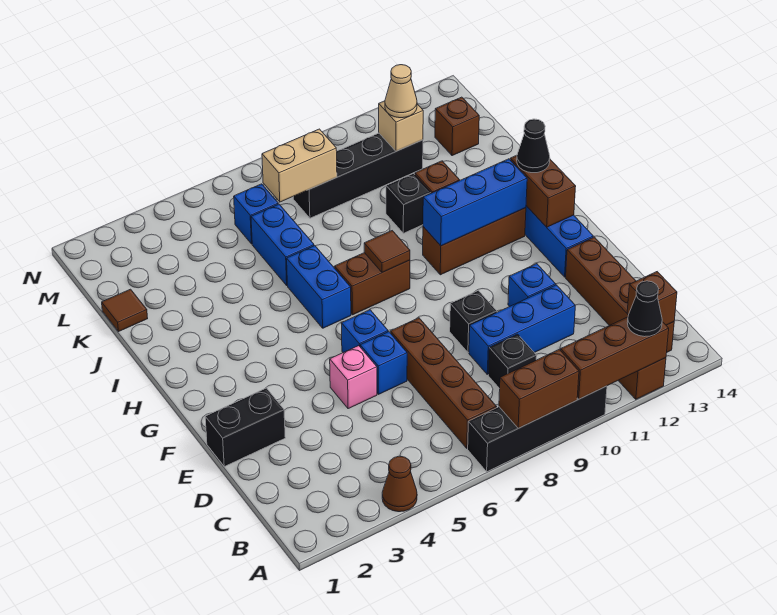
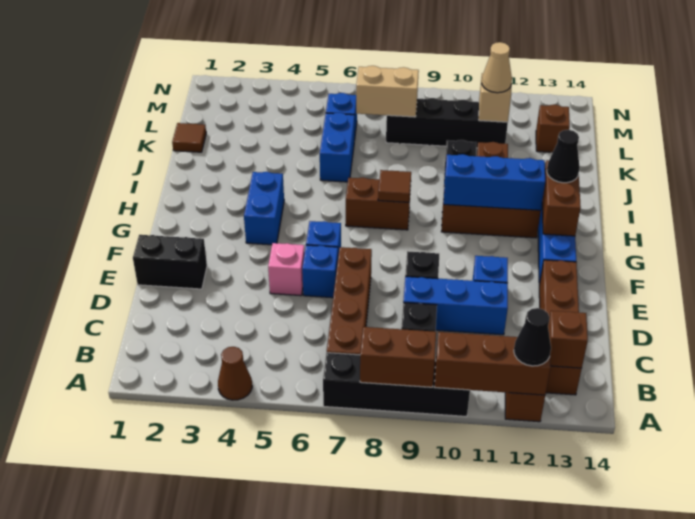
blue 1x2 brick [287,246,351,328] -> blue 1x2 brick moved to [244,172,284,245]

